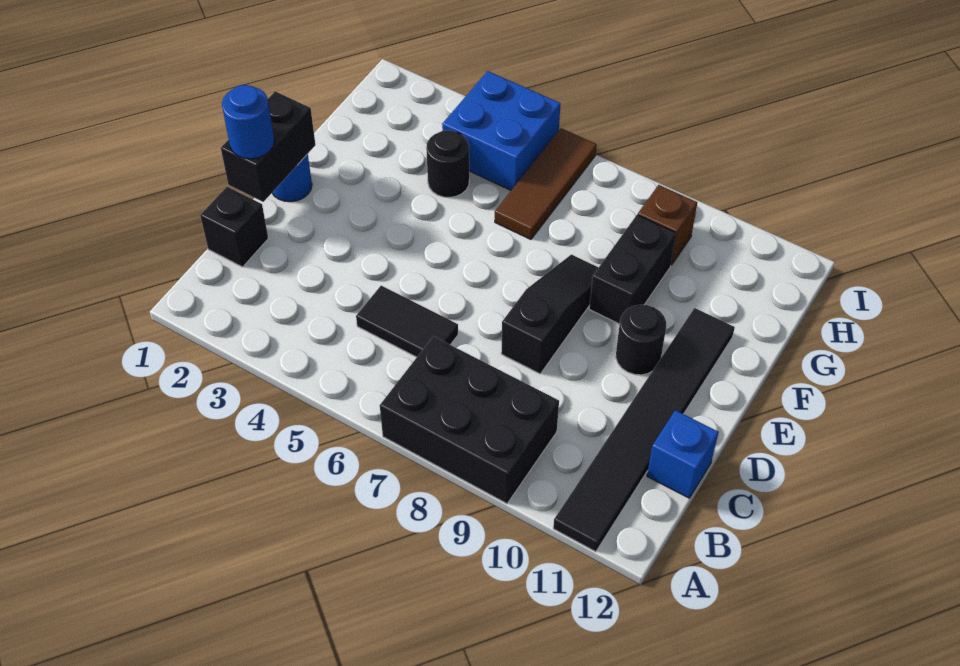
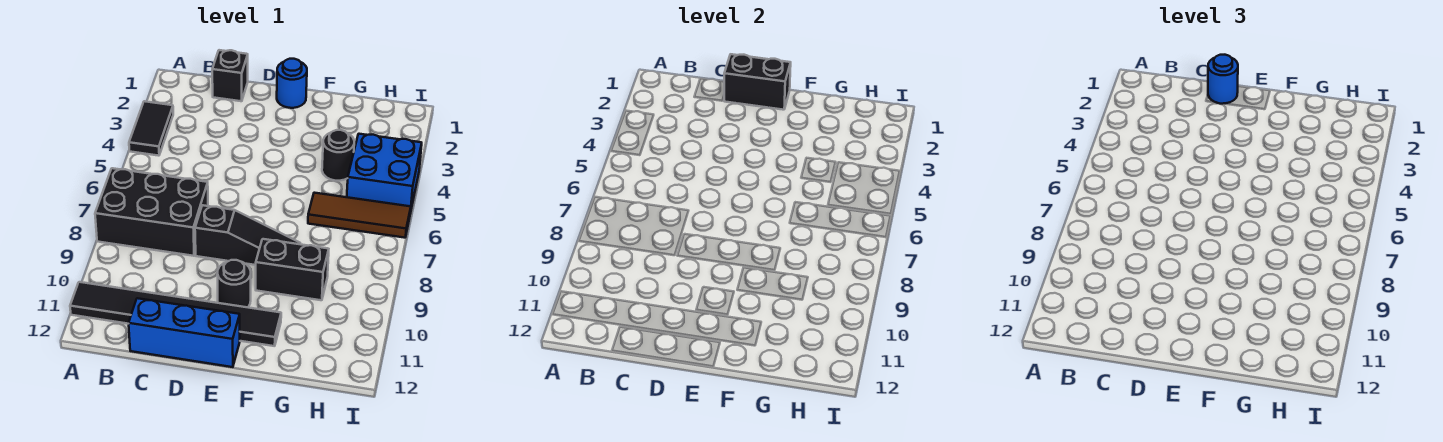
black 2x3 brick [380,336,559,504] -> black 2x3 brick turned to [95,168,208,256]
black 1x2 tile [356,286,458,357] -> black 1x2 tile moved to [129,101,173,156]
blue 1x1 brick [647,410,719,498] -> blue 1x3 brick [129,298,240,367]
brown 1x1 brick [638,185,697,265] -> none

